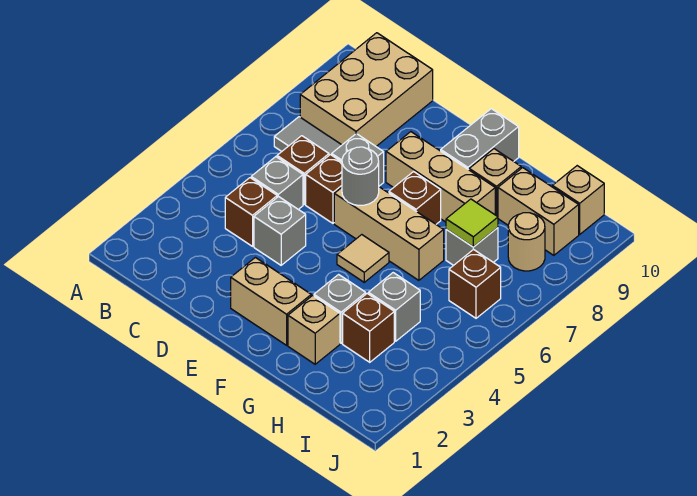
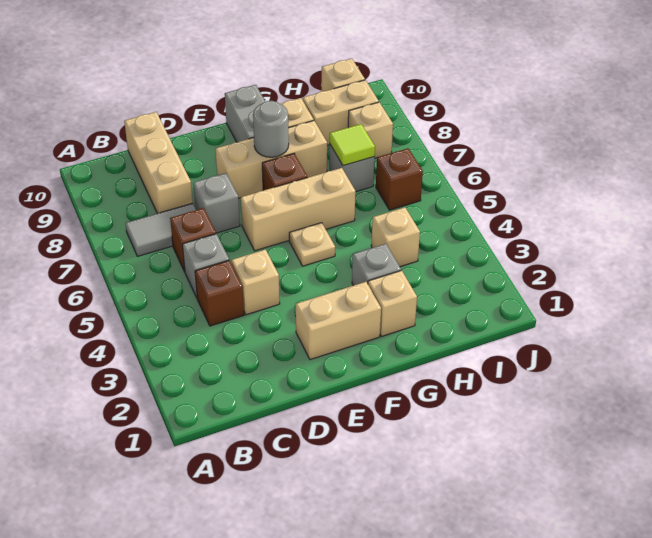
tan 2x3 brick [300,33,433,146] -> tan 1x3 brick [124,112,193,213]
grey 1x1 brick [254,196,306,265] -> tan 1x1 brick [231,250,280,315]
brown 1x1 brick [306,155,342,223] -> none
grey 1x1 round brick [342,147,379,206] -> grey 1x1 round brick moved to [253,101,289,157]
tan 1x1 tile [337,235,389,282] -> tan 1x1 plate [289,223,335,266]
brown 1x1 brick [343,294,394,362] -> none
grey 1x1 brick [368,273,420,341] -> tan 1x1 brick [371,207,420,267]
tan 1x1 round brick [508,213,545,271] -> tan 1x1 brick [348,102,393,158]

